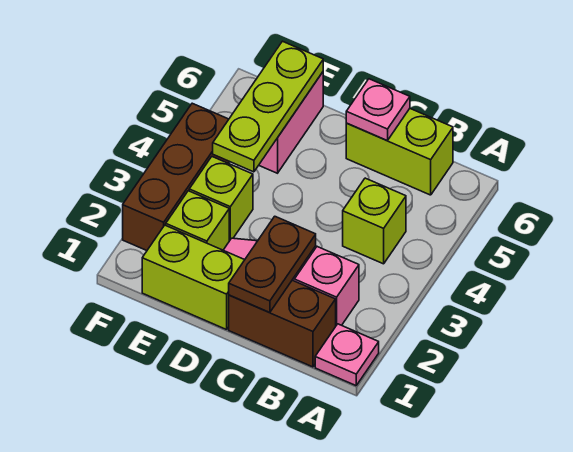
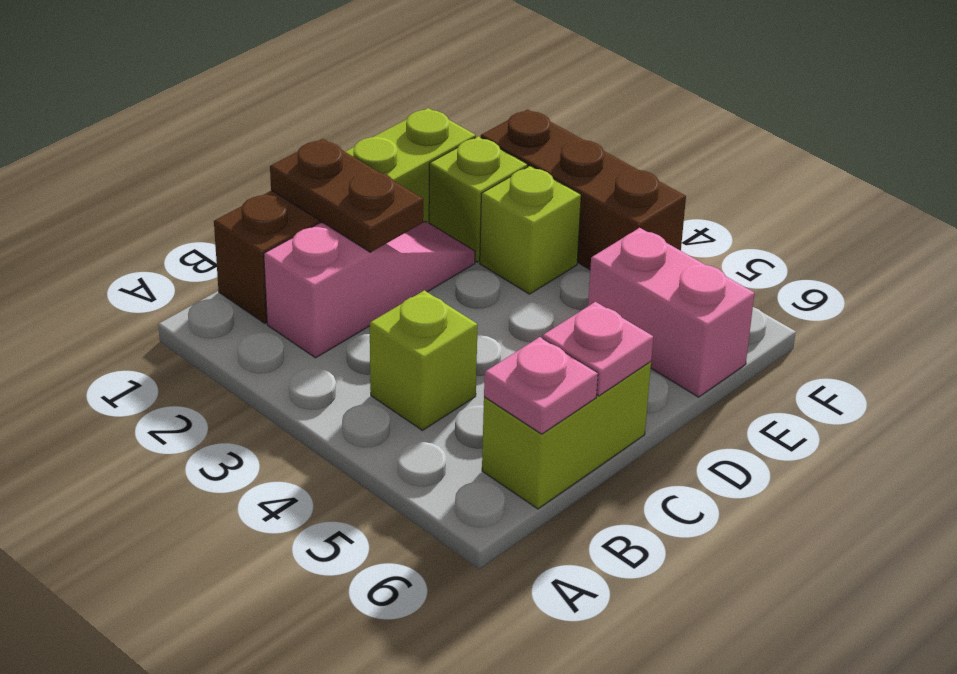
pink 1x1 plate [315,324,379,386] -> pink 1x1 plate moved to [484,337,598,434]
lime 1x3 plate [213,41,323,172] -> none

